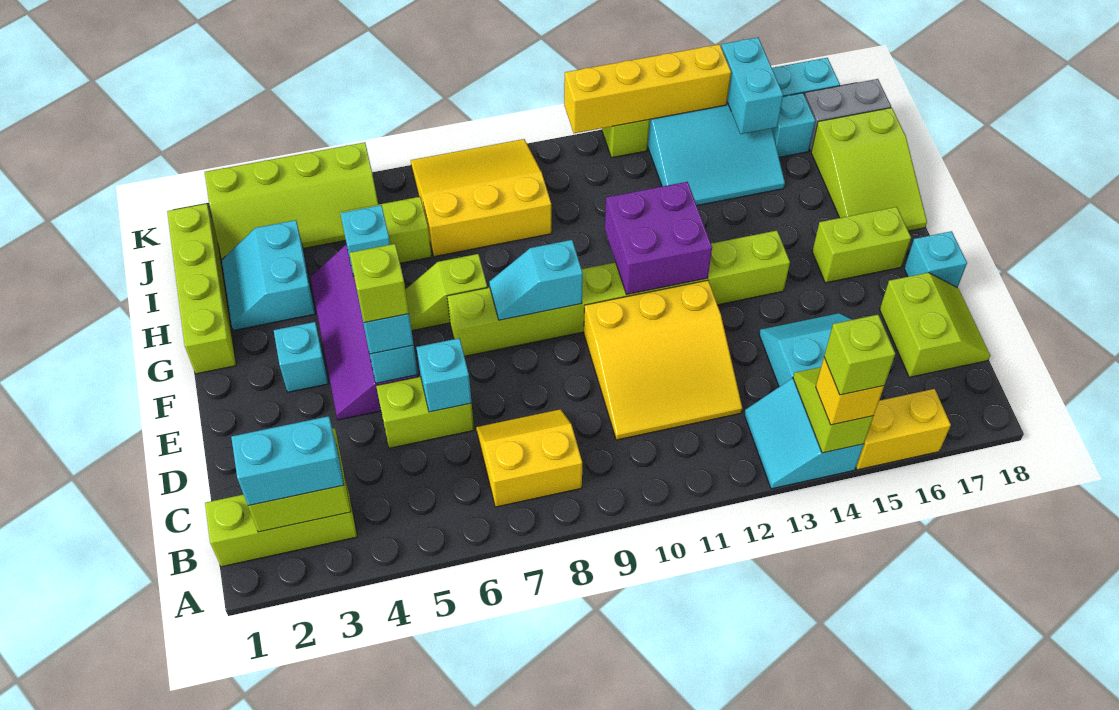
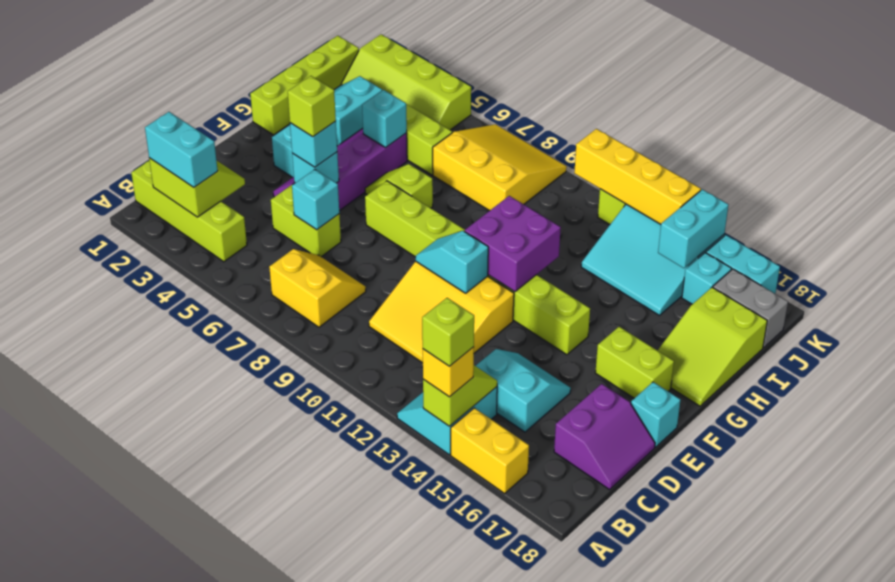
lime 1x3 brick [205,476,357,567] -> lime 1x4 brick [131,161,247,262]
lime 2x2 slope [880,273,990,377] -> purple 2x2 slope [554,384,655,489]
cyan 1x2 slope [489,240,583,320] -> cyan 1x2 slope moved to [416,231,488,293]

